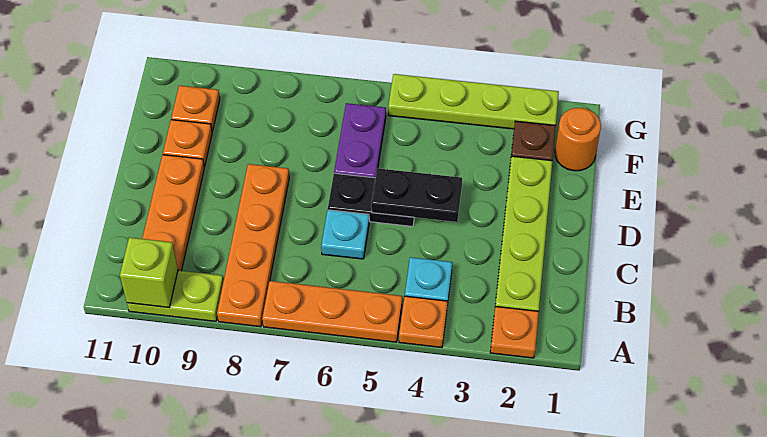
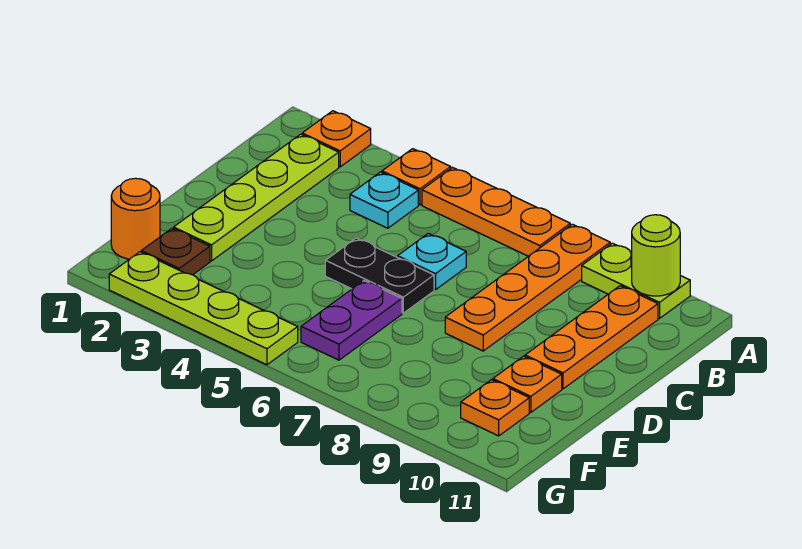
lime 1x1 brick [120,238,178,308] -> lime 1x1 round brick [632,215,680,296]
black 1x2 plate [371,168,462,222] -> none

